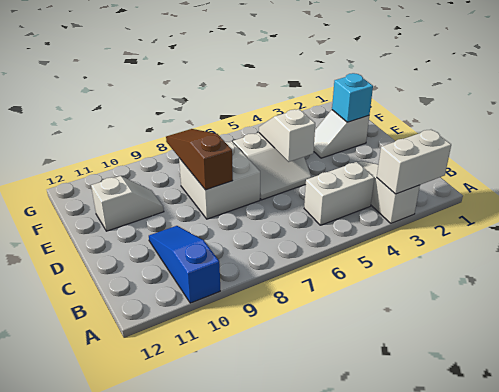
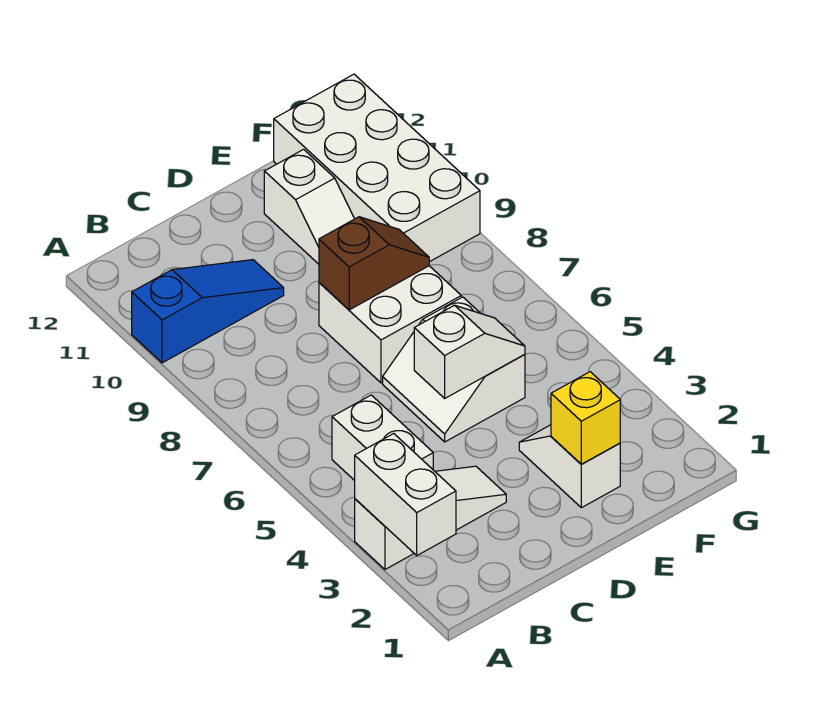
brown 1x3 slope [166,129,233,190] -> brown 1x2 slope [319,217,429,310]
cyan 1x1 brick [332,73,373,122] -> yellow 1x1 brick [551,372,620,464]
none -> white 2x4 brick [274,74,480,262]

